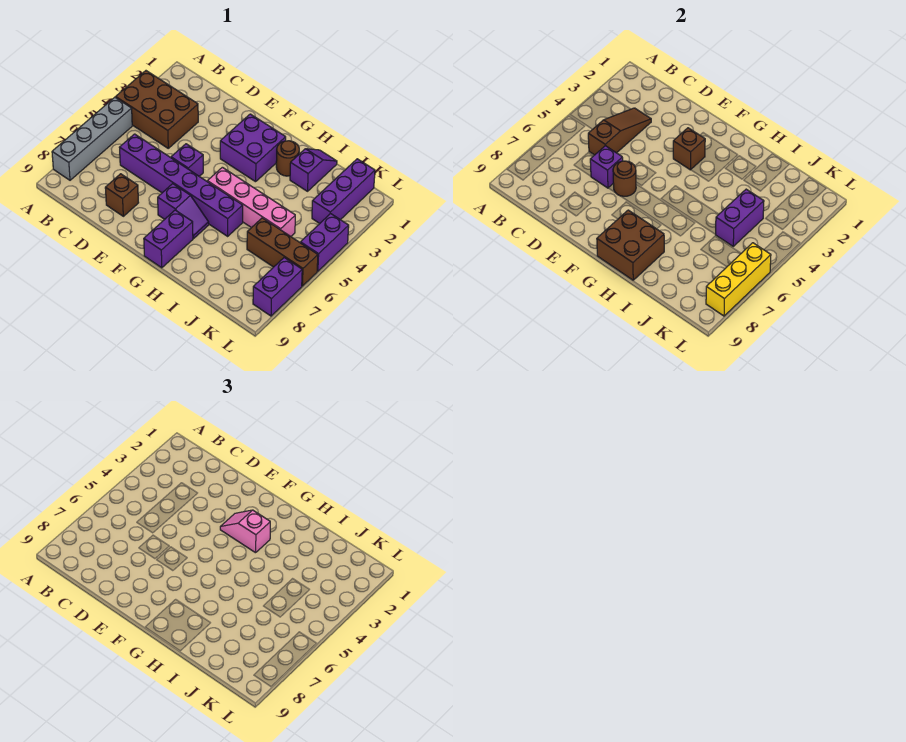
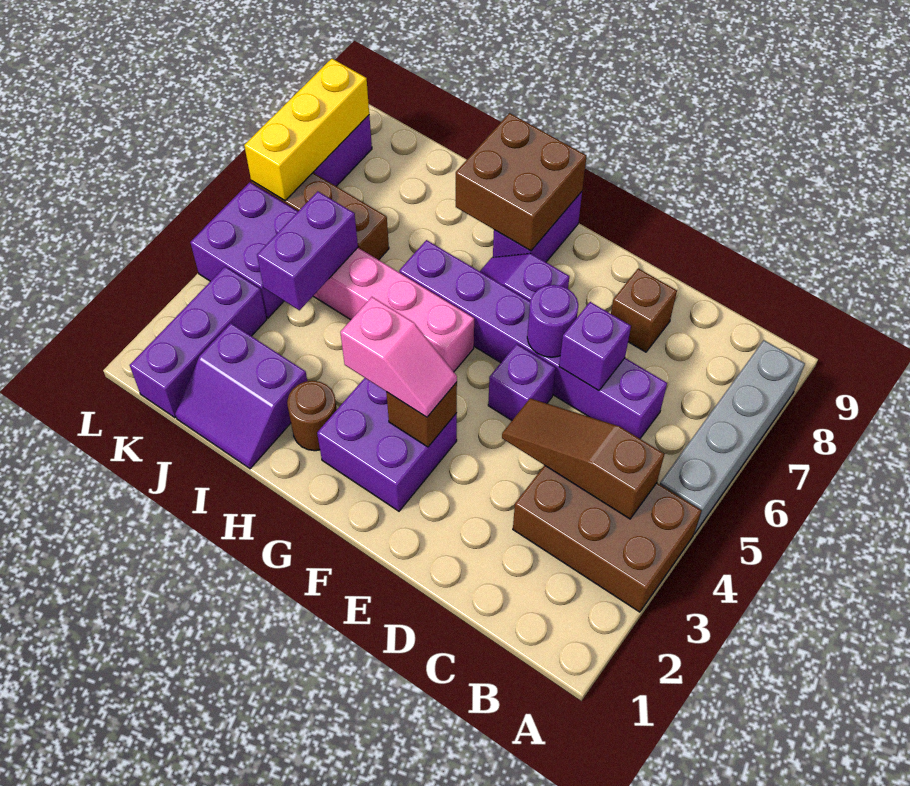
brown 1x3 slope [588,108,651,155] -> brown 1x3 slope turned to [502,398,664,519]
brown 1x1 round brick [613,161,636,196] -> purple 1x1 round brick [527,285,578,357]
purple 1x2 slope [290,149,337,191] -> purple 2x2 slope [175,323,307,469]
purple 1x2 brick [301,214,349,271] -> purple 2x2 brick [190,182,298,318]

